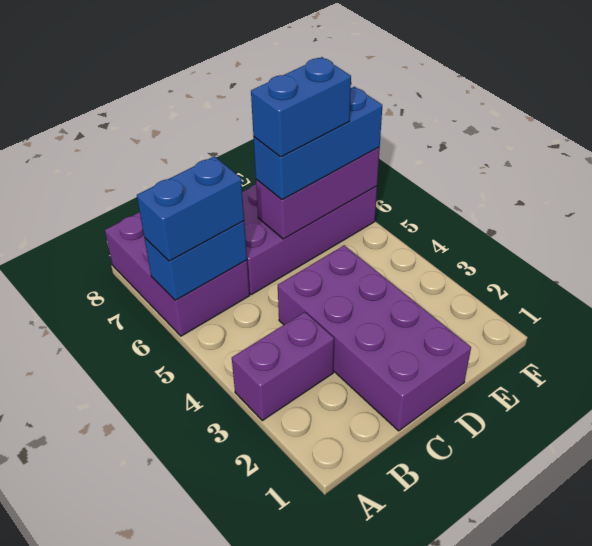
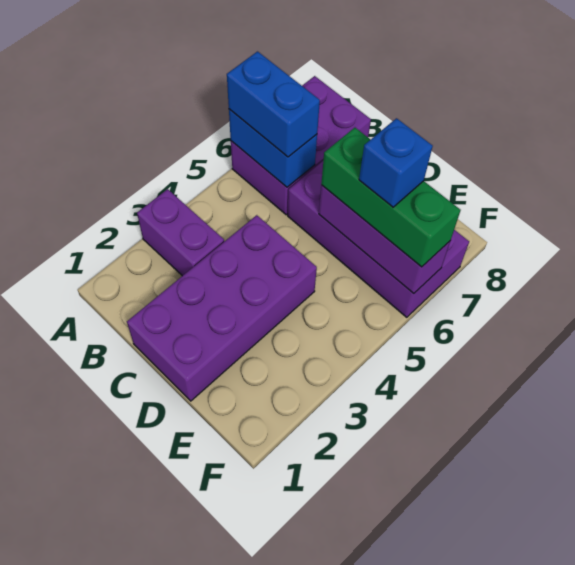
blue 1x3 brick [254,87,382,200] -> green 1x3 brick [321,128,460,267]
blue 1x2 brick [251,57,351,157] -> blue 1x1 brick [359,118,433,207]

